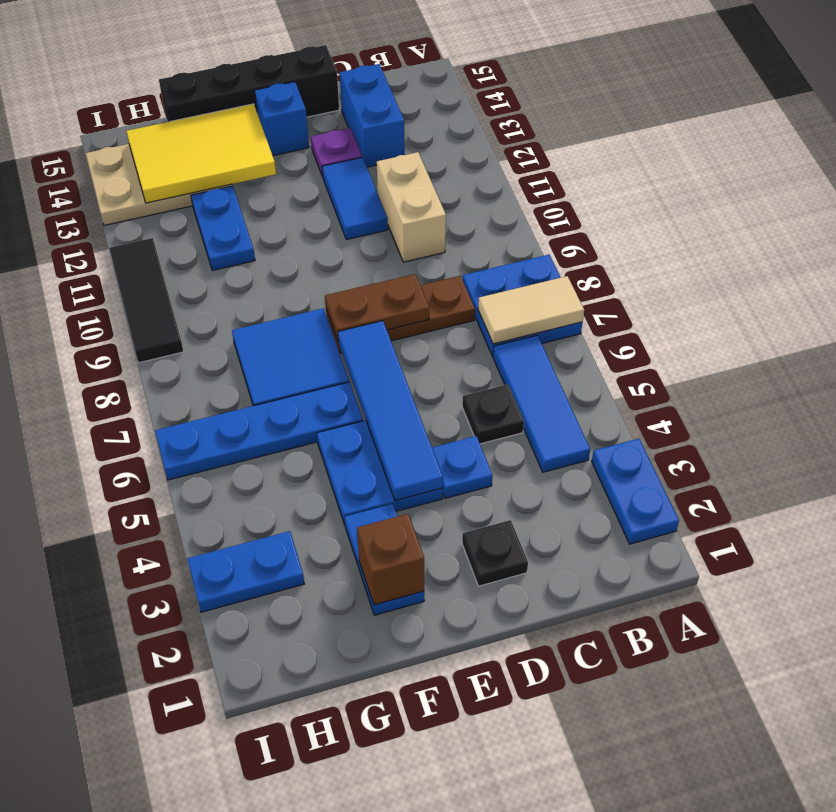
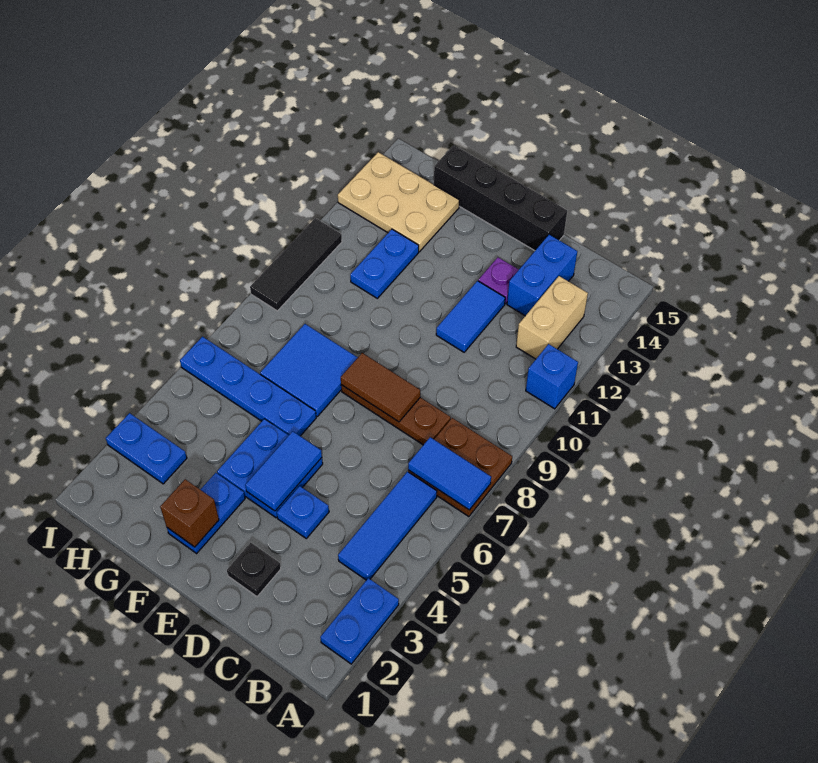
blue 2x2 plate [463,255,582,356] -> brown 2x2 plate [408,418,512,517]
tan 1x2 tile [478,276,584,344] -> blue 1x2 tile [408,437,491,510]
black 1x1 plate [462,384,524,444] -> none
tan 1x2 brick [377,152,446,262] -> tan 1x2 brick moved to [516,276,588,359]
brown 1x2 plate [325,274,429,342] -> brown 1x2 tile [341,353,420,422]
blue 1x4 tile [338,321,443,501] -> blue 1x2 tile [245,431,322,511]
blue 1x1 brick [255,82,309,156] -> blue 1x1 brick moved to [526,344,578,409]
yellow 2x3 tile [126,104,276,203] -> none

